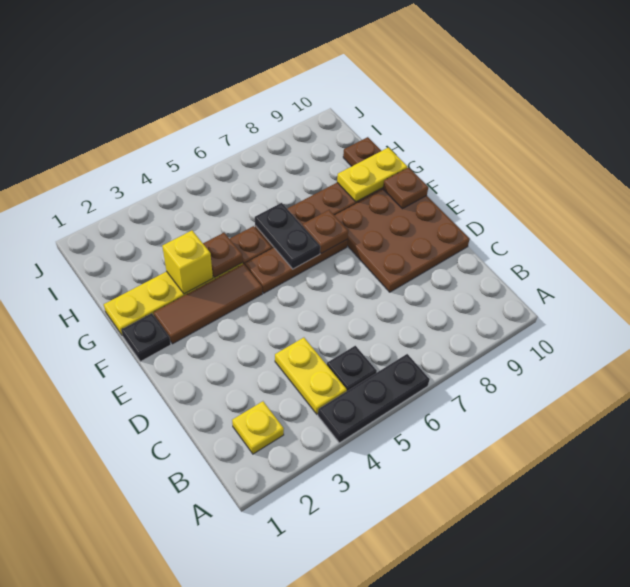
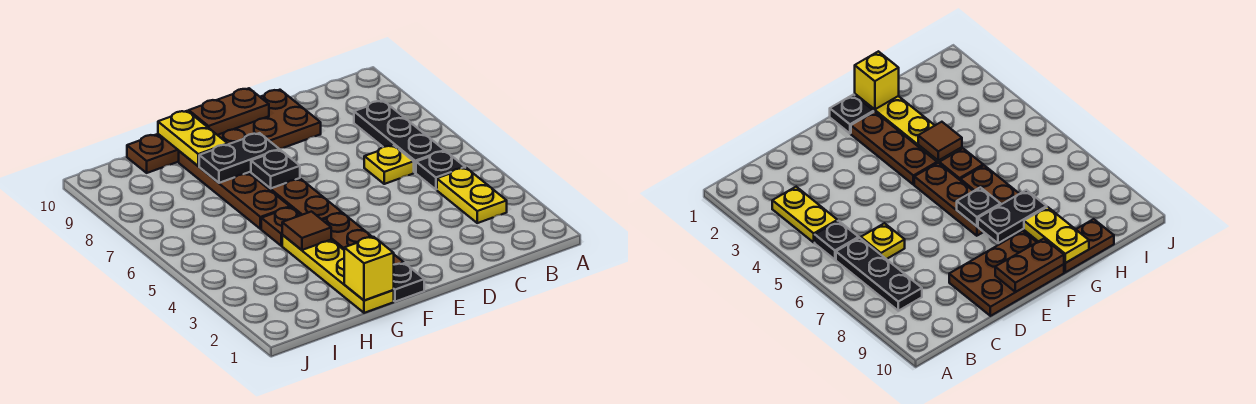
black 1x3 plate [318,354,430,443] -> black 1x3 plate moved to [354,101,445,173]
yellow 1x1 plate [232,401,284,454] -> yellow 1x1 plate moved to [364,146,414,184]
yellow 1x2 plate [275,338,347,414] -> yellow 1x2 plate turned to [437,168,507,223]
brown 3x3 plate [334,189,470,292] -> brown 2x3 plate [218,90,321,148]
brown 1x3 tile [154,264,262,344] -> brown 1x3 plate [323,213,404,265]
black 1x2 plate [255,203,320,269] -> black 1x2 plate moved to [199,133,279,183]
brown 1x1 plate [303,210,348,253] -> black 1x1 plate [251,150,300,188]
brown 1x1 plate [383,168,428,209] -> brown 1x2 plate [189,88,269,135]
yellow 1x1 brick [162,231,213,294] -> yellow 1x1 brick moved to [344,237,394,301]
brown 1x1 plate [203,233,243,277] -> brown 1x1 tile [282,212,331,250]

